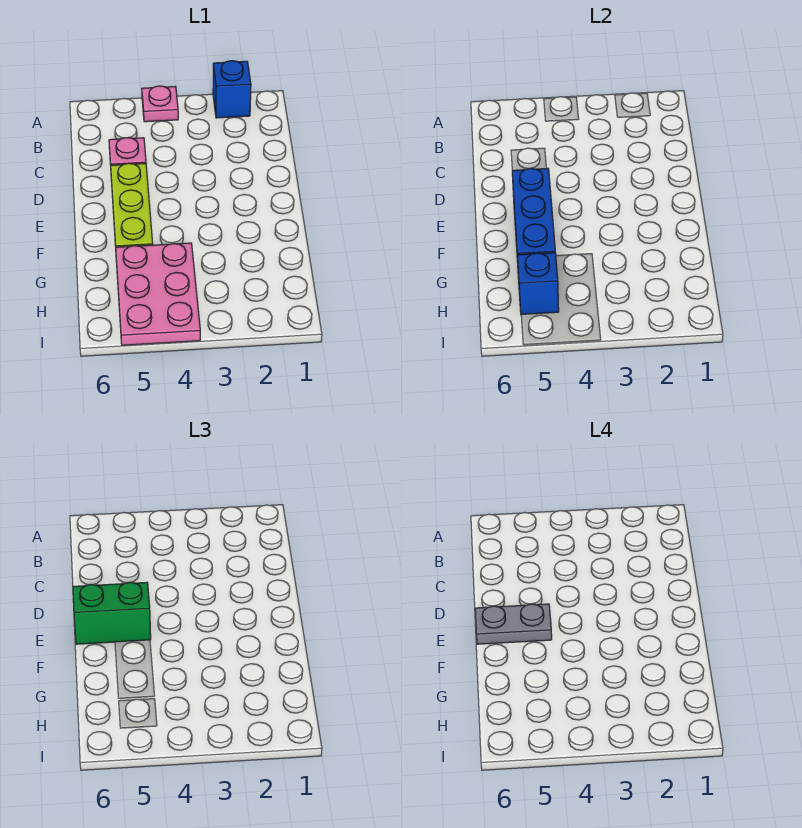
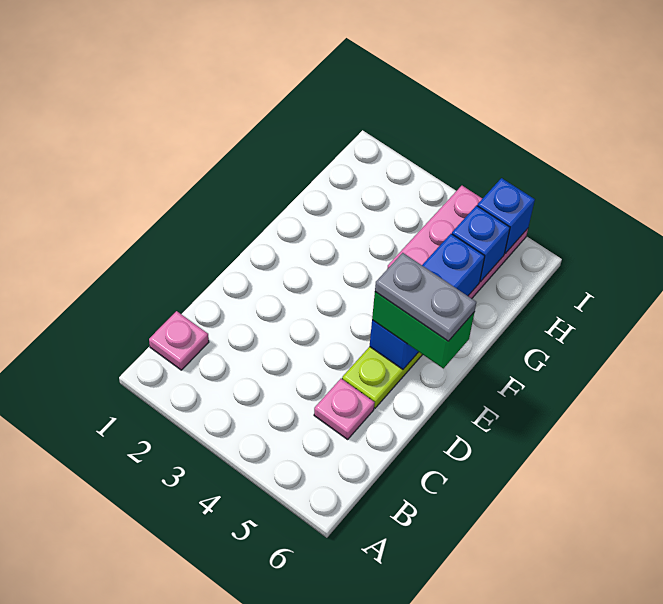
blue 1x1 brick [213,61,251,118] -> blue 1x1 brick moved to [477,178,535,254]
pink 1x1 plate [142,86,178,122] -> pink 1x1 plate moved to [149,311,209,370]

